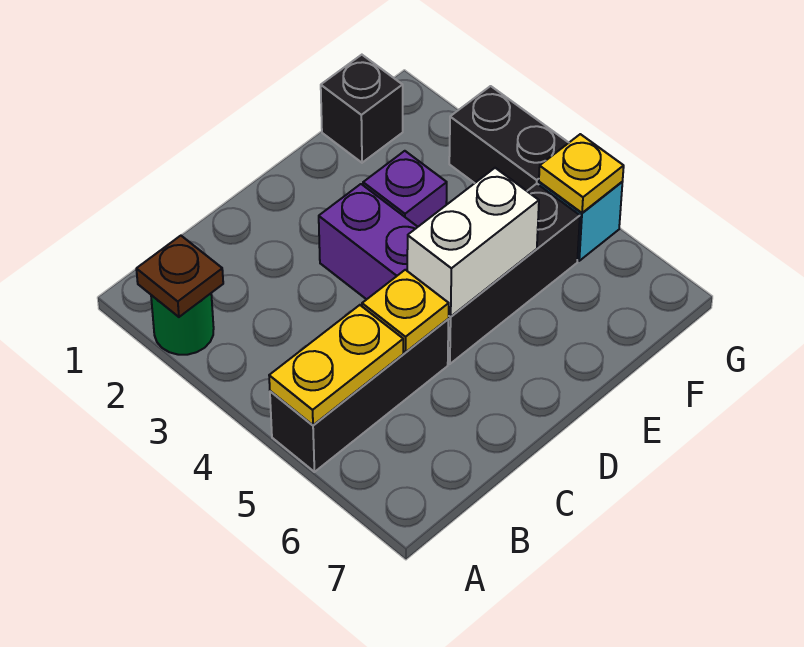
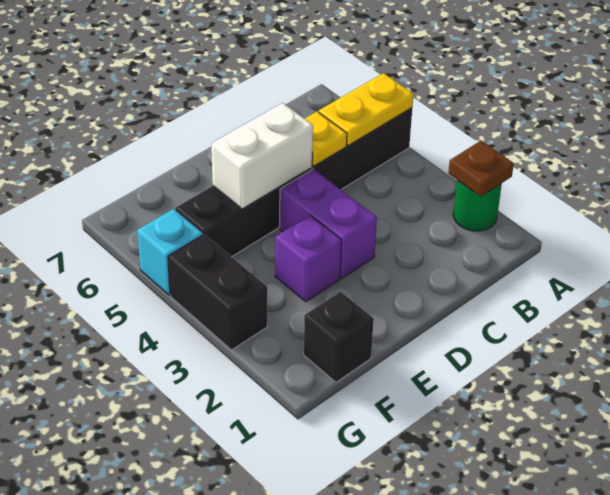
yellow 1x1 plate [539,134,624,213] -> none

